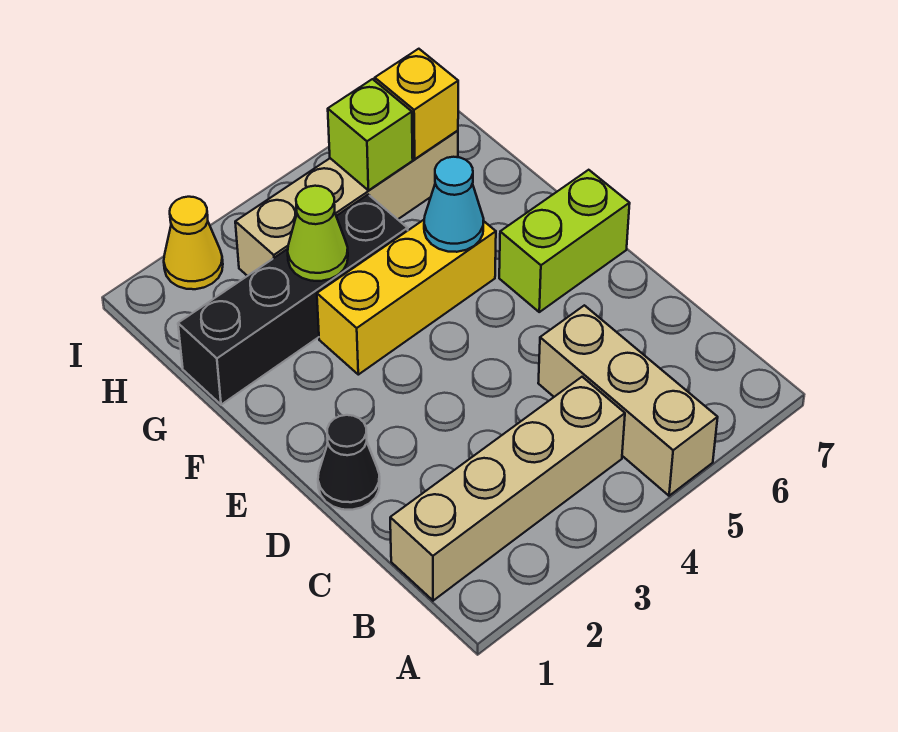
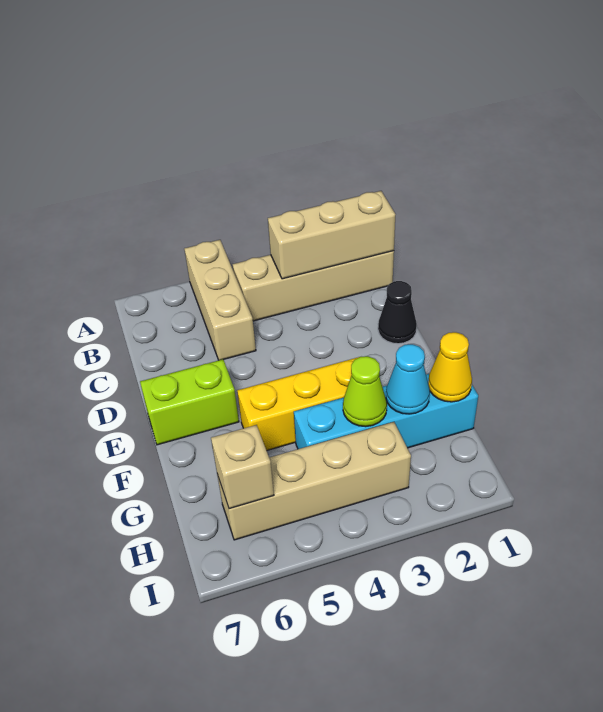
none -> tan 1x3 brick [268,191,396,279]
cyan 1x1 cone [424,157,484,252] -> cyan 1x1 cone moved to [386,344,430,414]
black 1x4 brick [178,195,408,405] -> cyan 1x4 brick [294,374,478,449]
lime 1x1 brick [328,79,413,190] -> none
yellow 1x1 brick [375,49,458,159] -> tan 1x1 brick [211,425,274,509]
yellow 1x1 cone [164,197,223,289] -> yellow 1x1 cone moved to [428,332,472,402]

